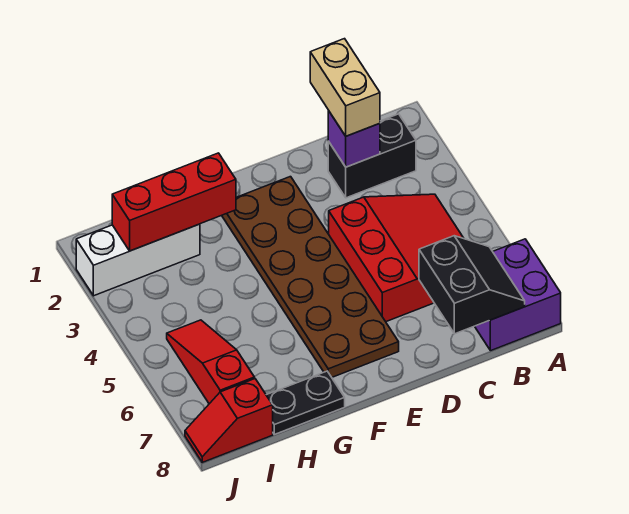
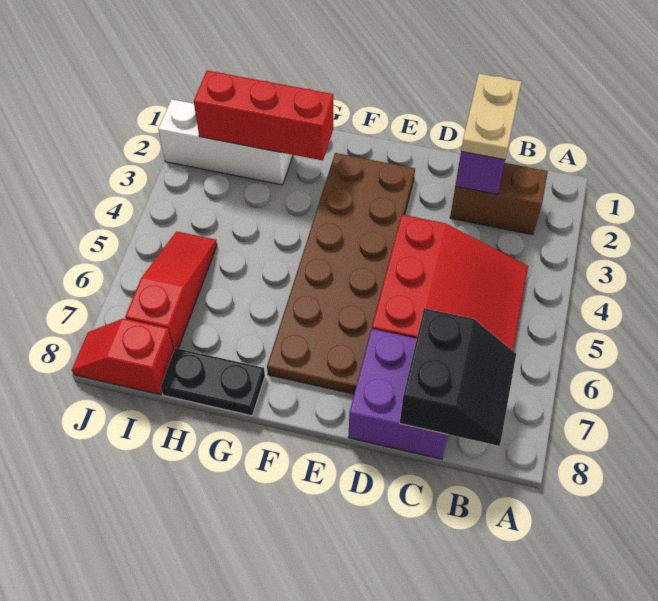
purple 2x2 brick [475,239,561,351] -> purple 2x2 brick moved to [348,329,448,459]
black 1x2 brick [328,114,416,198] -> brown 1x2 brick [450,163,548,235]
tan 1x2 brick [310,39,380,136] -> tan 1x2 plate [461,74,521,160]

